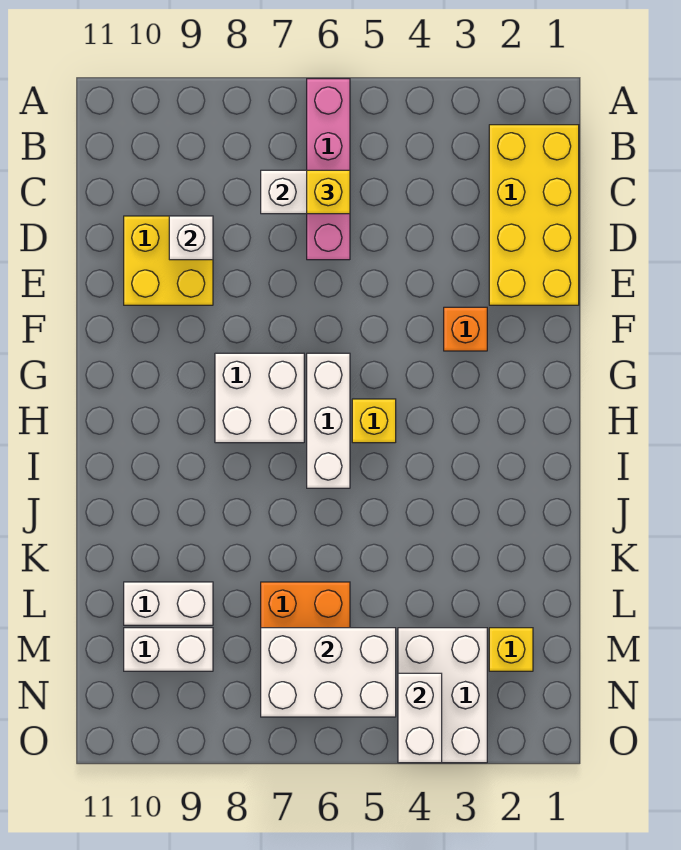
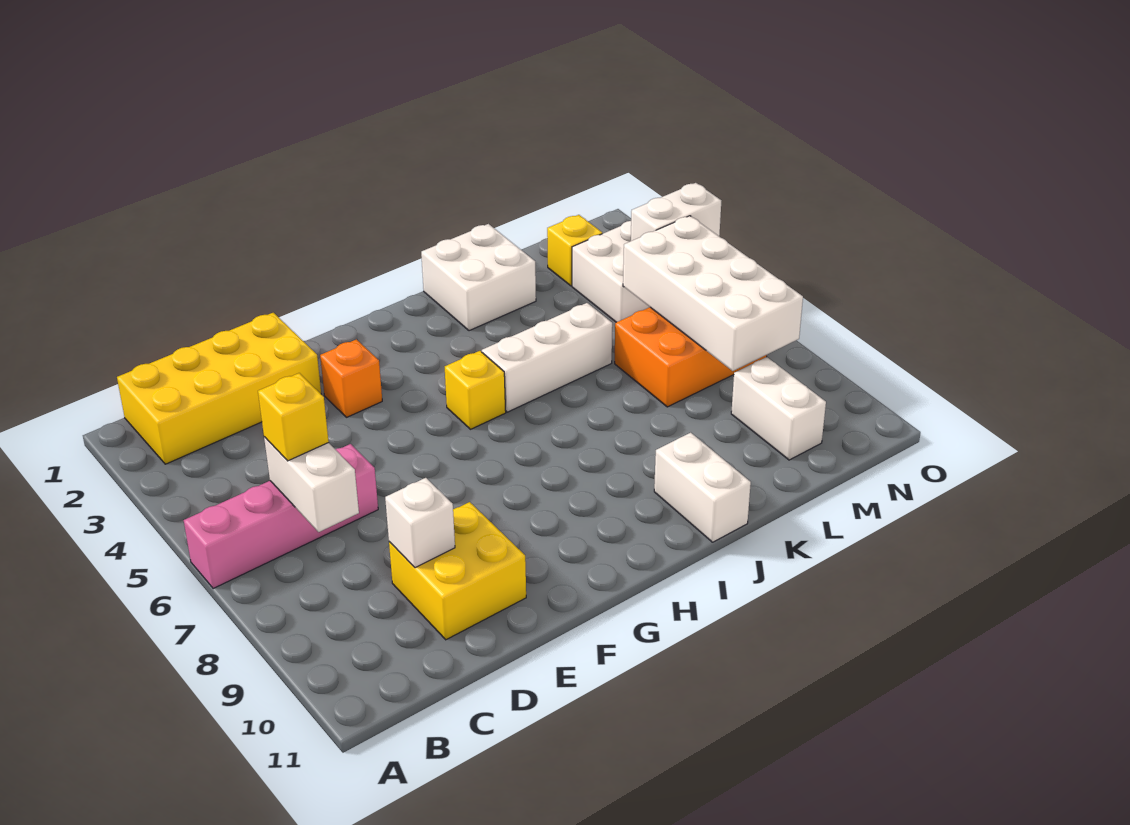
white 1x3 brick [307,353,350,488] -> white 1x3 brick moved to [482,303,612,412]
white 2x2 brick [215,353,304,443] -> white 2x2 brick moved to [421,224,536,331]
white 1x2 brick [124,582,213,625] -> white 1x2 brick moved to [654,433,751,542]
white 2x3 brick [261,628,396,717] -> white 2x4 brick [623,216,803,371]

